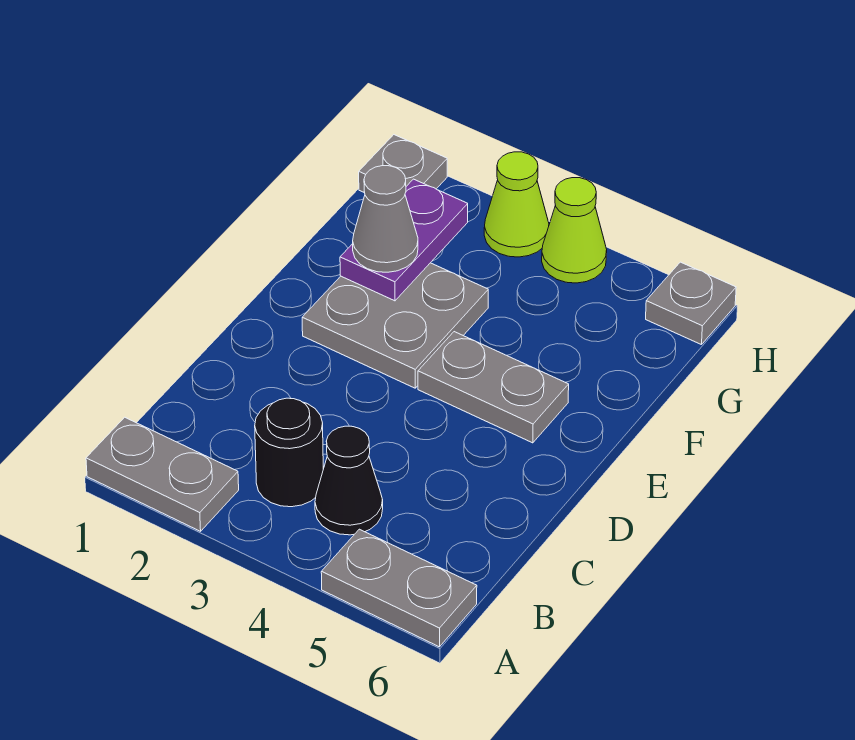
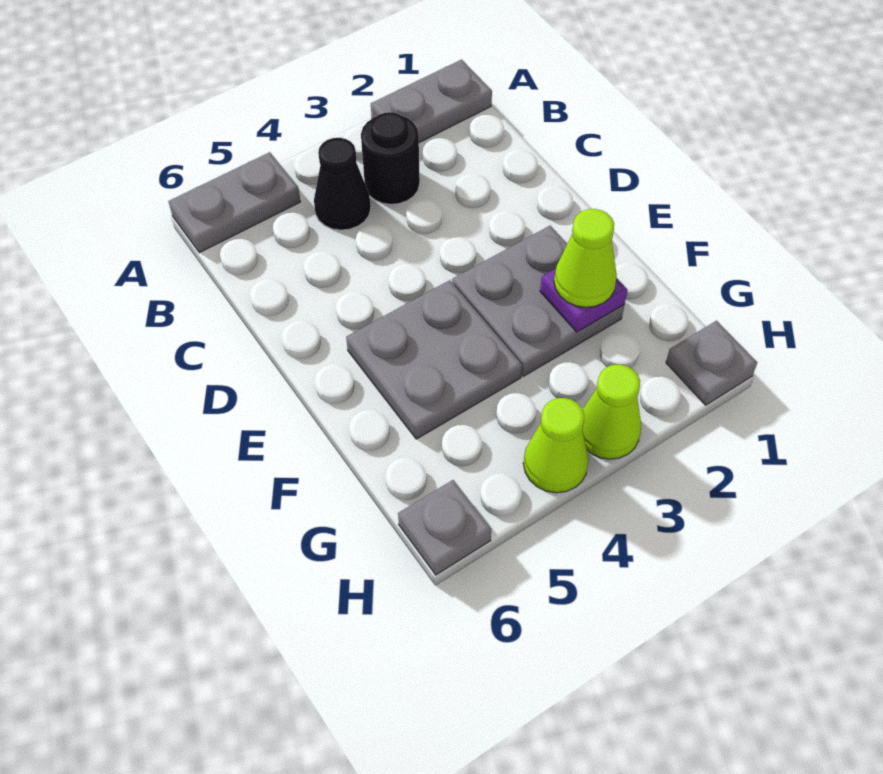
grey 1x2 plate [418,332,569,443] -> grey 2x2 plate [346,280,522,439]
purple 1x2 plate [340,179,468,301] -> purple 1x1 plate [540,269,628,332]
grey 1x1 cone [353,166,418,272] -> lime 1x1 cone [554,209,617,307]

